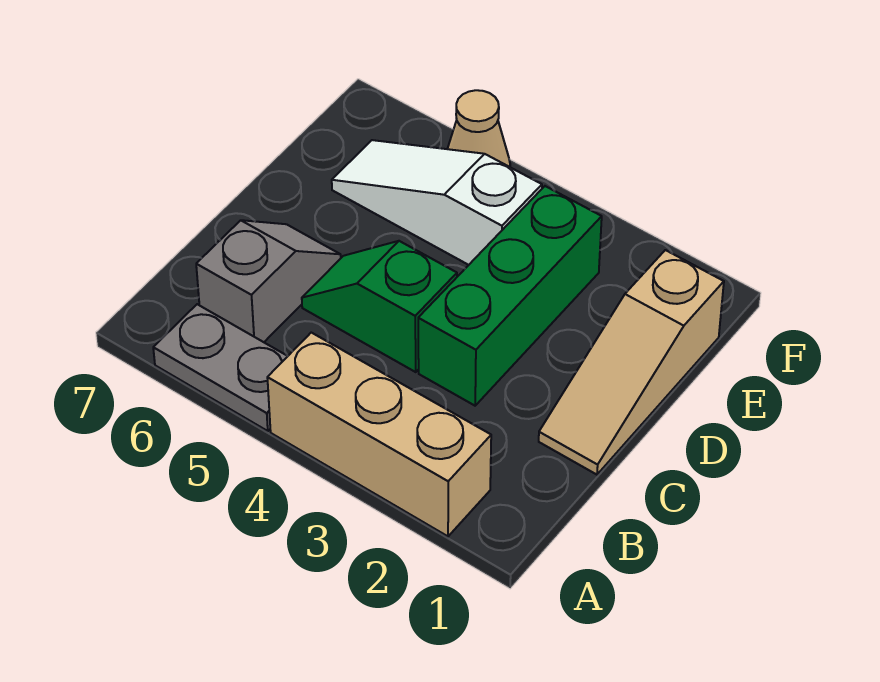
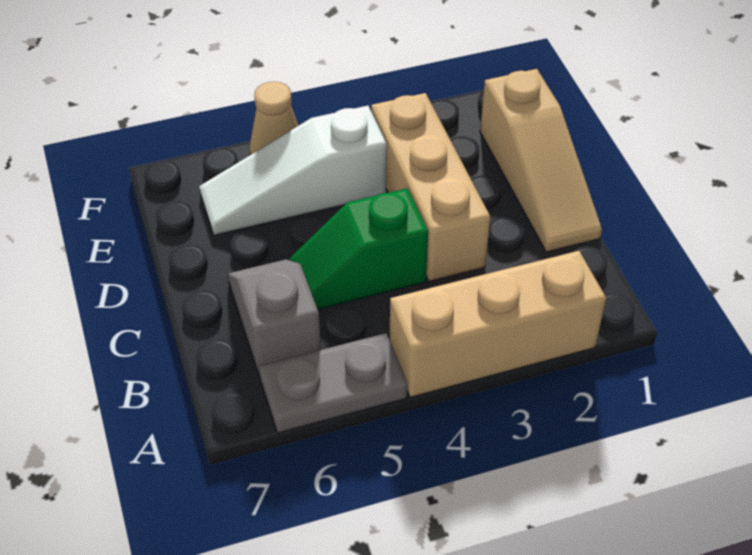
green 1x3 brick [418,186,602,406] -> tan 1x3 brick [371,93,490,281]

